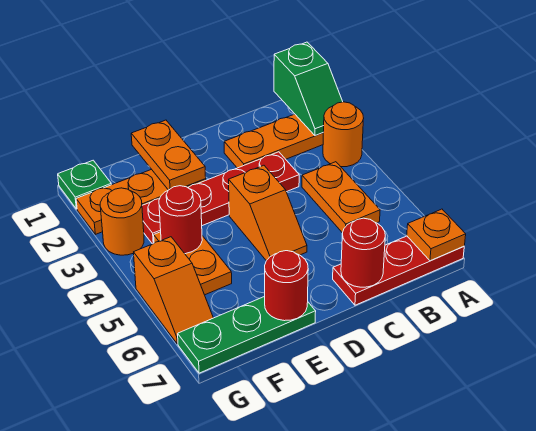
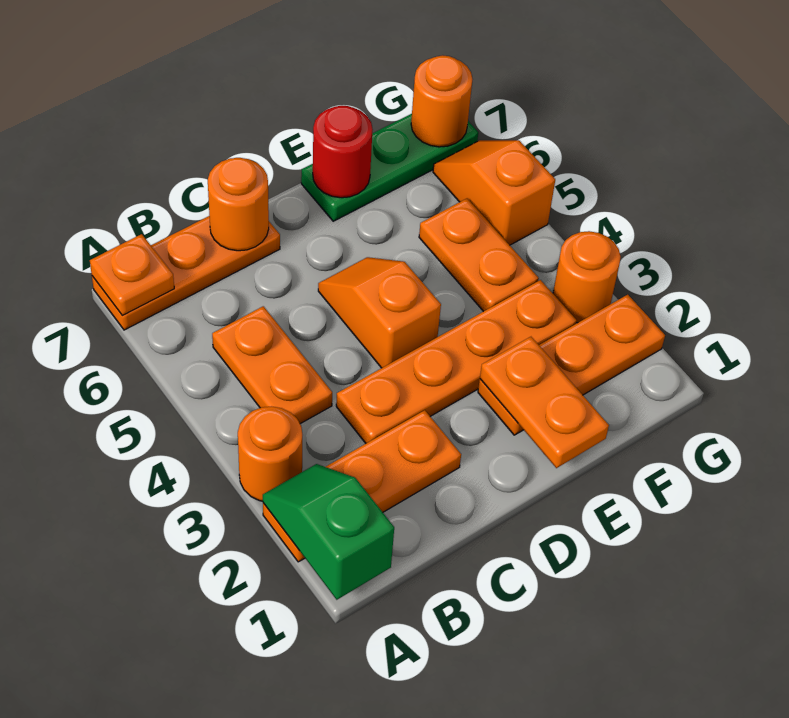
red 1x3 plate [333,236,464,305] -> orange 1x3 plate [92,216,280,330]
red 1x4 plate [142,152,299,244] -> orange 1x4 plate [336,280,577,443]
red 1x1 round brick [341,218,385,287] -> orange 1x1 round brick [208,158,269,251]
red 1x1 round brick [159,186,202,254] -> none
green 1x1 plate [58,160,111,209] -> none
none -> orange 1x1 round brick [411,55,472,147]

